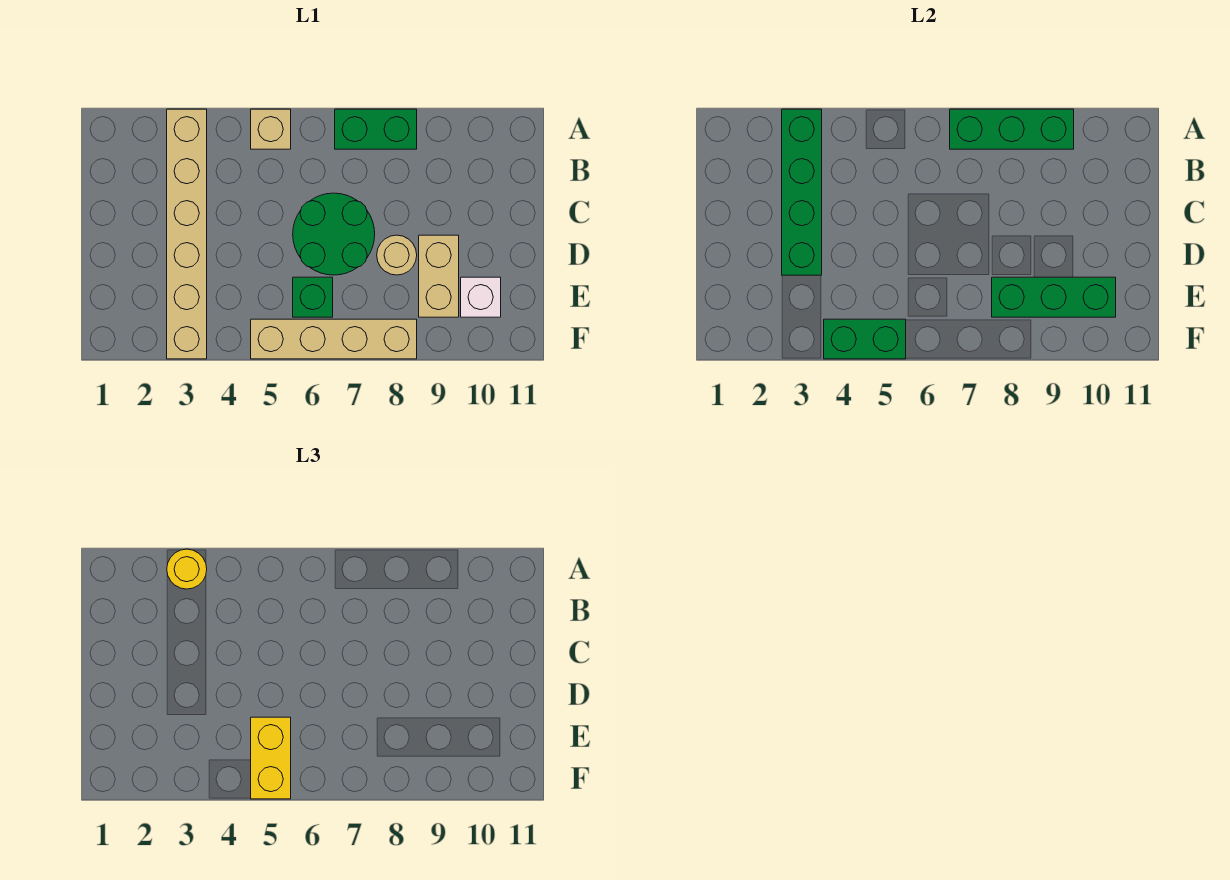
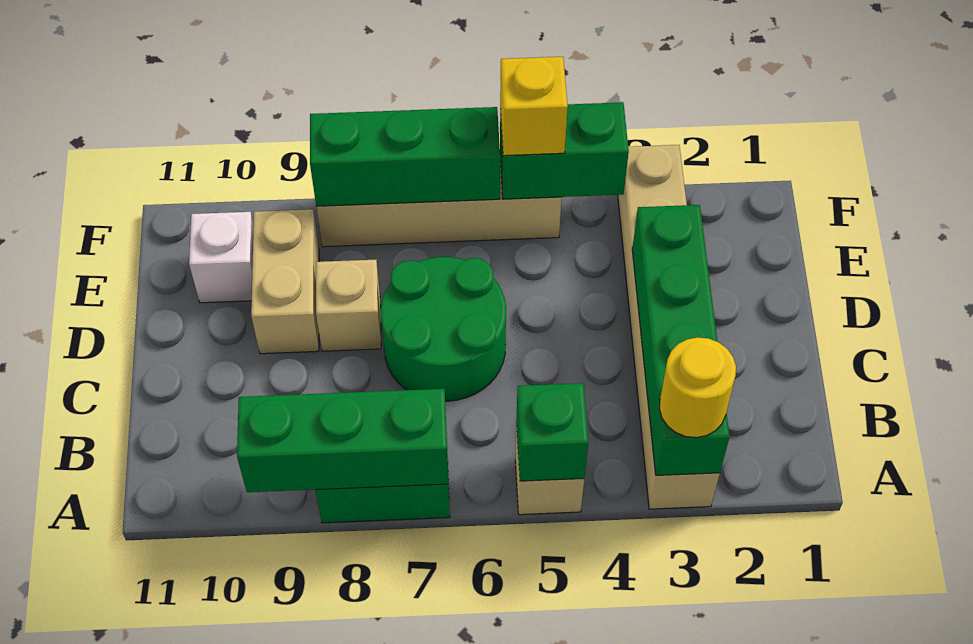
tan 1x1 round brick [377,235,417,275] -> tan 1x1 brick [316,260,381,351]
yellow 1x2 brick [251,717,291,799] -> yellow 1x1 brick [500,57,568,156]
green 1x1 brick [293,277,333,317] -> green 1x1 brick moved to [516,383,588,481]
green 1x3 brick [992,277,1116,317] -> green 1x3 brick moved to [310,107,500,206]

